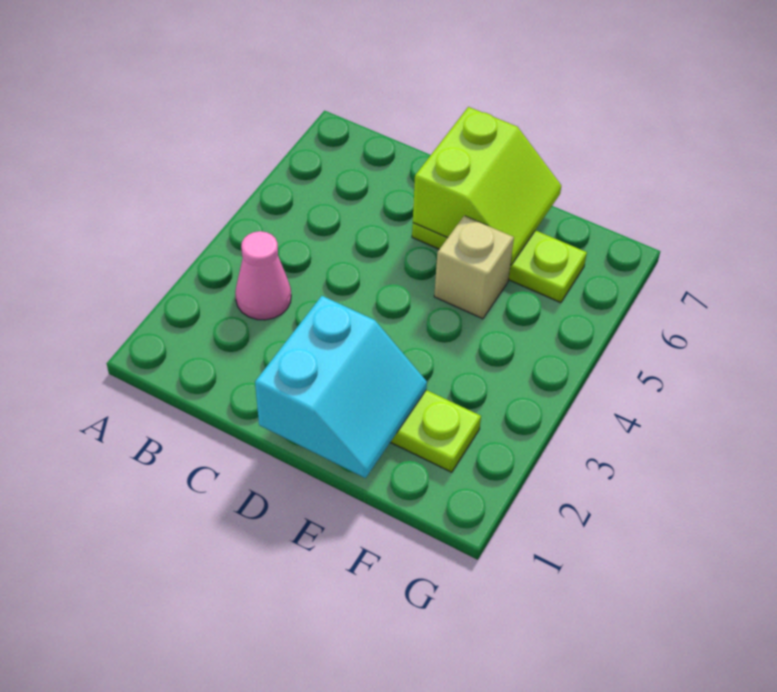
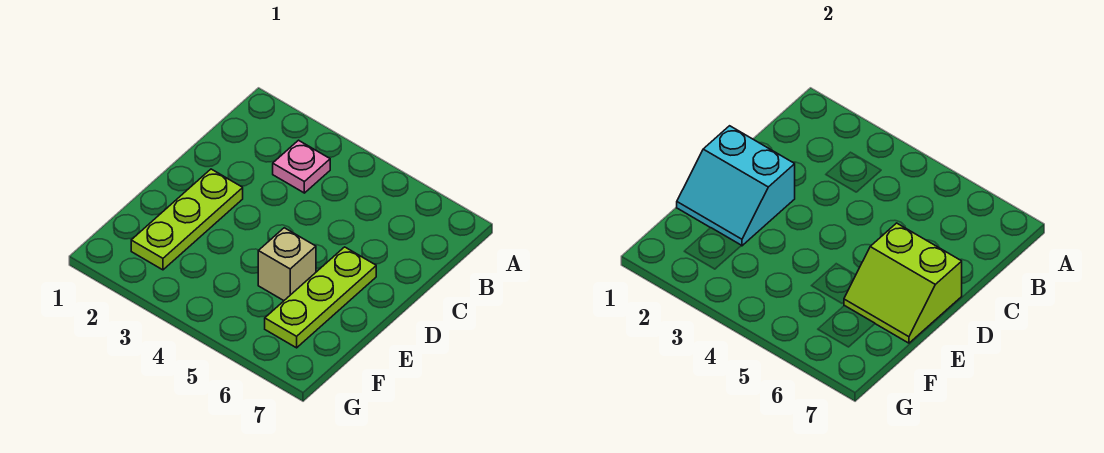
pink 1x1 cone [235,231,291,320] -> pink 1x1 plate [273,140,330,193]

